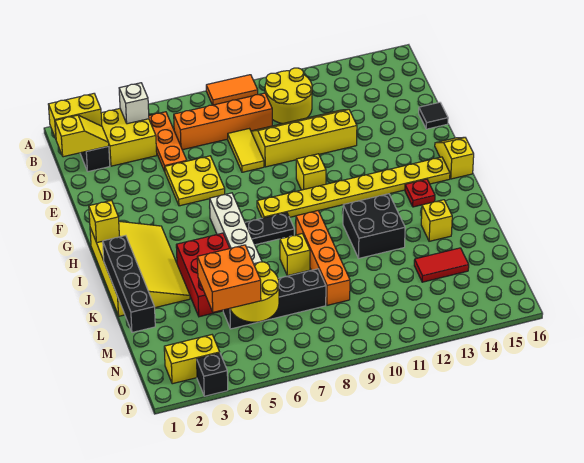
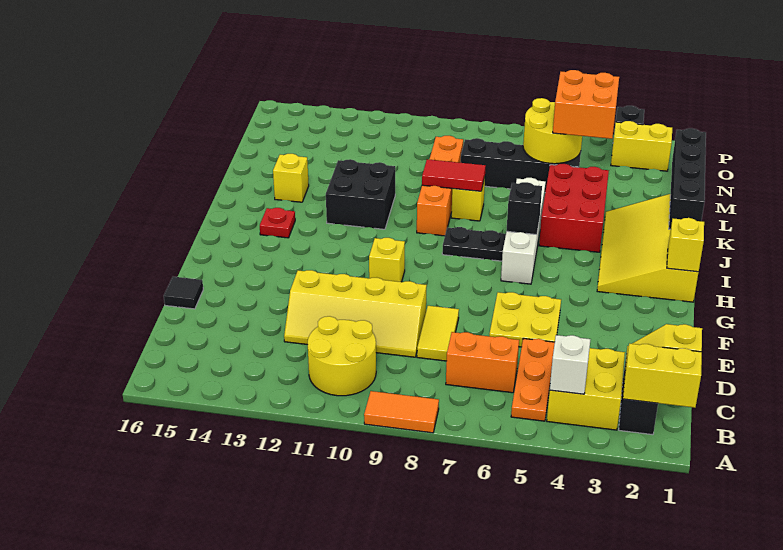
orange 1x4 brick [174,93,272,150] -> orange 1x2 brick [446,332,519,393]
yellow 1x2 slope [435,137,474,179] -> none
yellow 1x8 plate [257,157,450,218] -> none
none -> black 1x1 brick [507,182,542,234]
red 1x2 tile [414,248,469,282] -> red 1x2 tile moved to [422,159,486,191]

